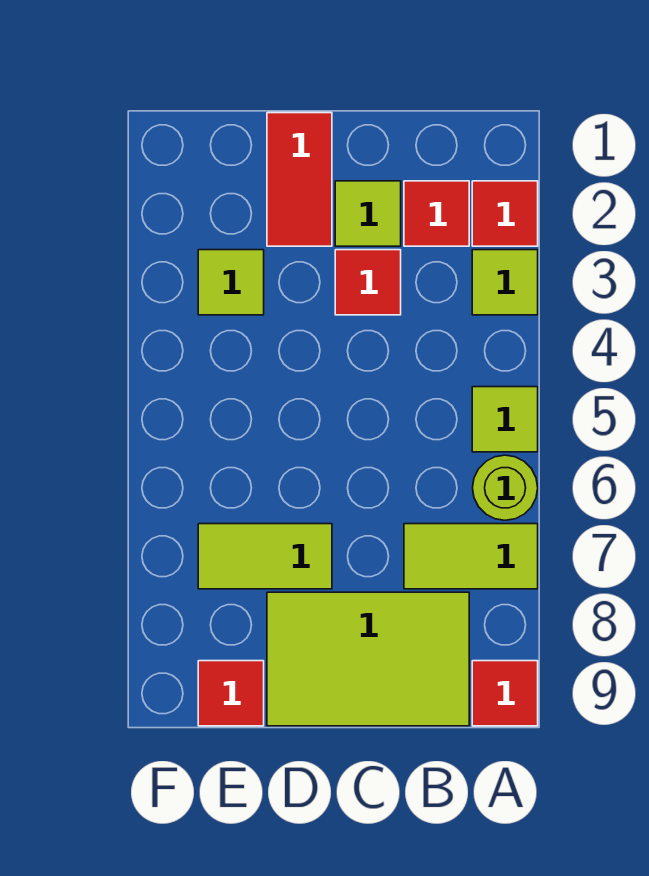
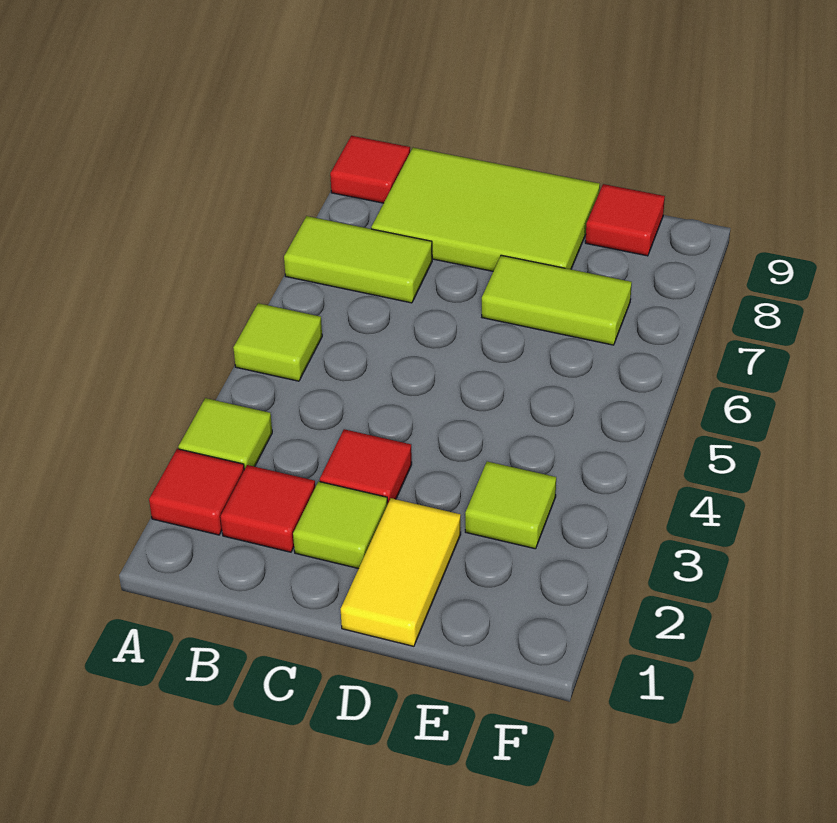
lime 1x1 round brick [473,455,538,520] -> none
red 1x2 tile [267,113,332,246] -> yellow 1x2 tile [341,498,461,646]

